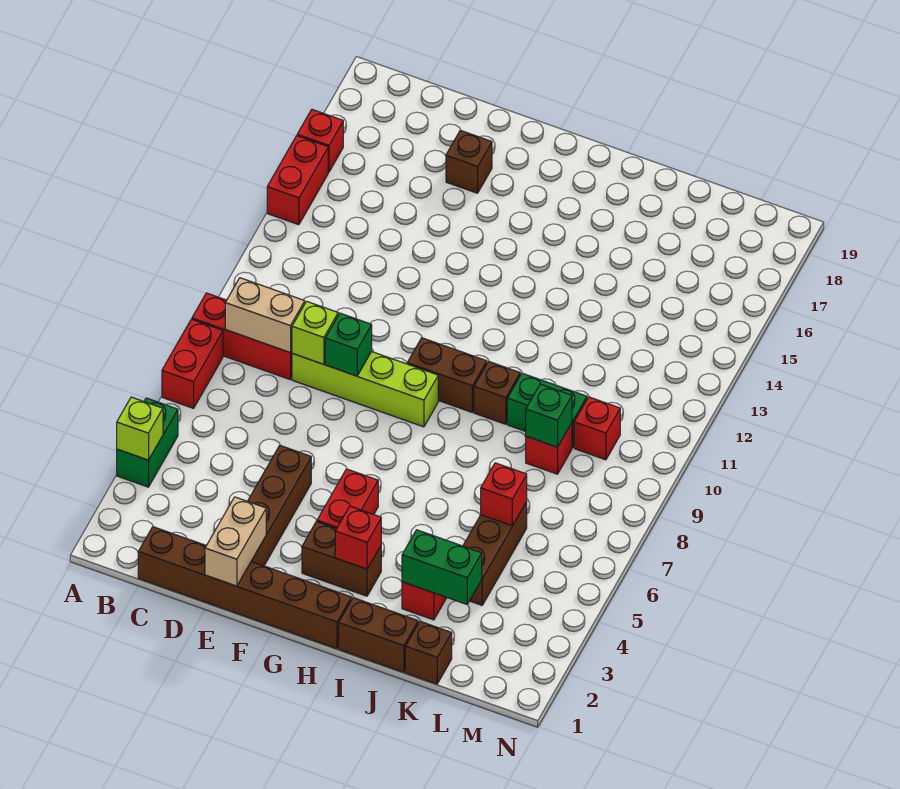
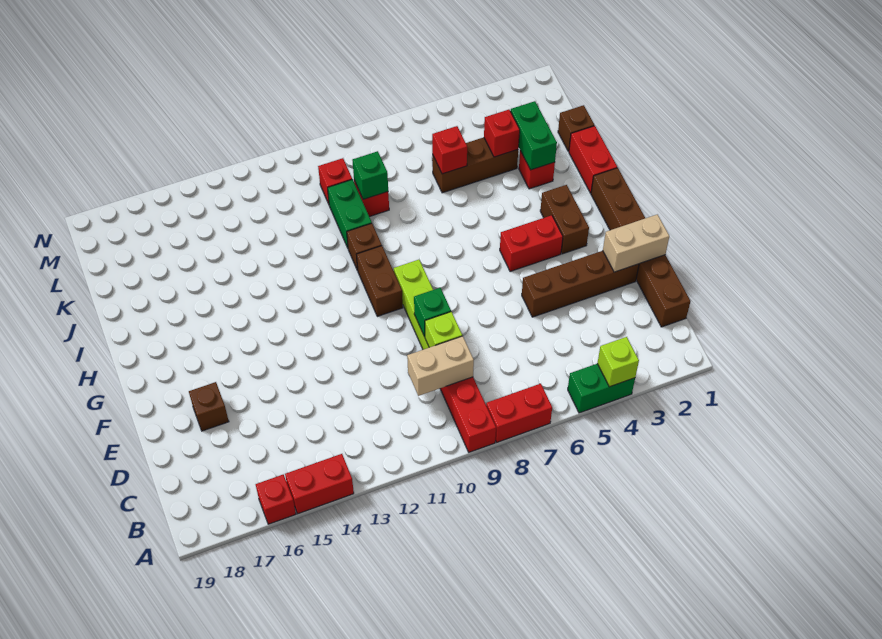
tan 1x2 brick [225,278,305,353] -> tan 1x2 brick turned to [407,336,474,396]
red 1x1 brick [335,506,381,569] -> red 1x1 brick moved to [484,110,520,157]
brown 1x2 brick [339,598,418,672] -> red 1x2 brick [569,126,617,193]

